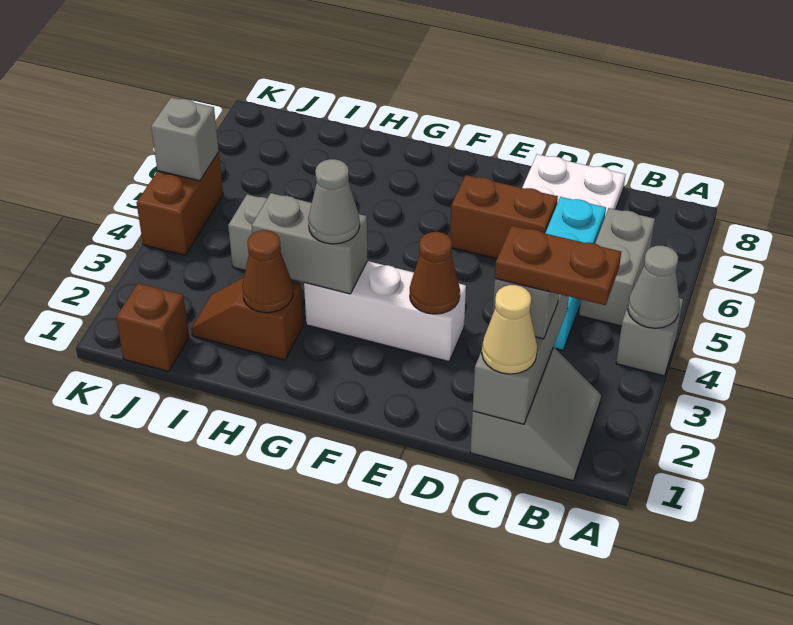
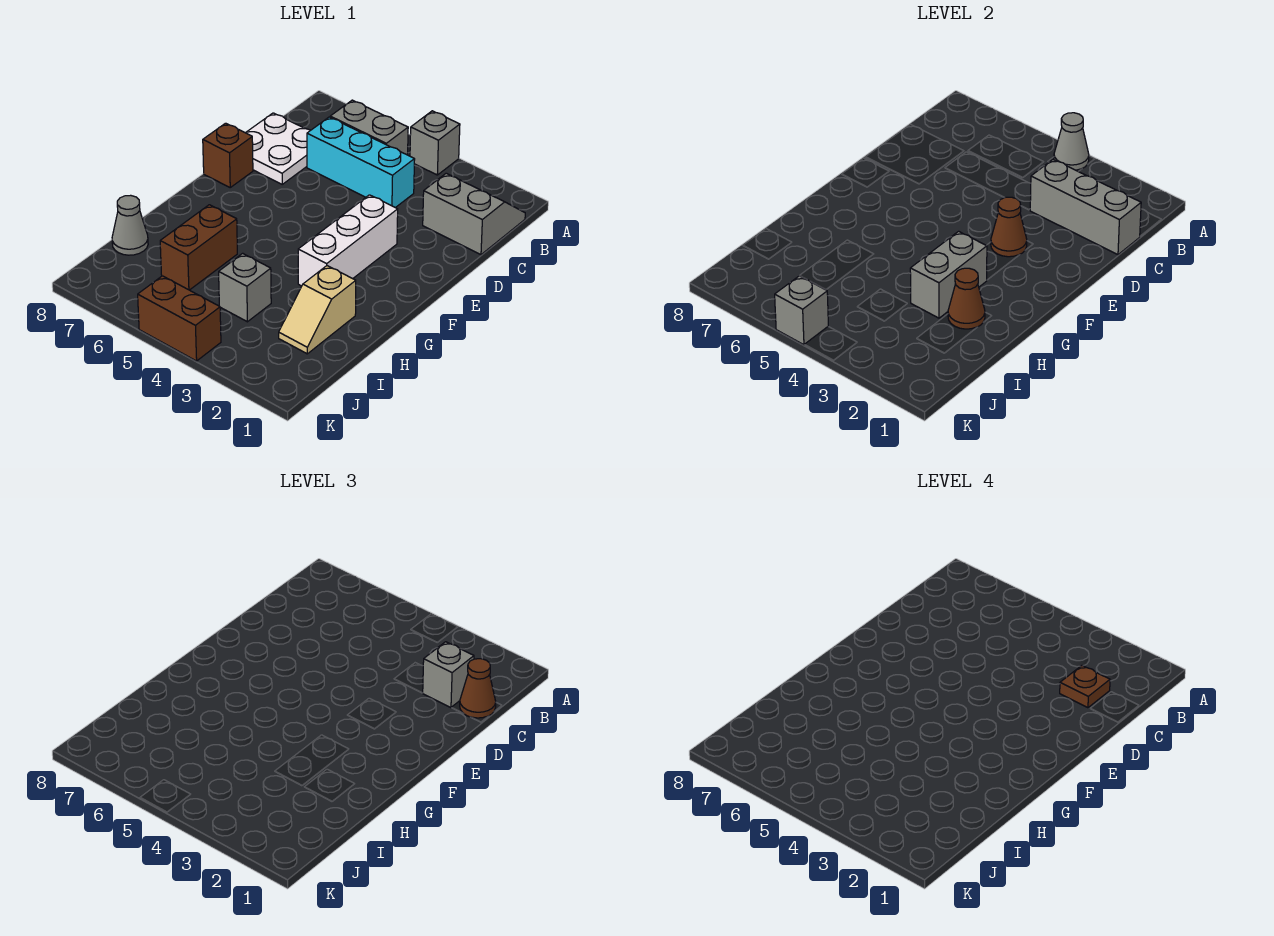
brown 1x2 plate [495,226,621,305] -> brown 1x1 plate [1060,666,1110,708]
tan 1x1 cone [482,285,537,374] -> brown 1x1 cone [460,659,496,718]
brown 1x2 brick [450,175,558,259] -> brown 1x2 brick moved to [160,205,237,290]
grey 1x1 cone [308,159,360,244] -> grey 1x1 cone moved to [112,195,148,255]
brown 1x2 slope [191,277,303,360] -> tan 1x2 slope [279,266,356,354]
brown 1x1 brick [116,283,189,371] -> brown 1x1 brick moved to [203,123,253,187]

